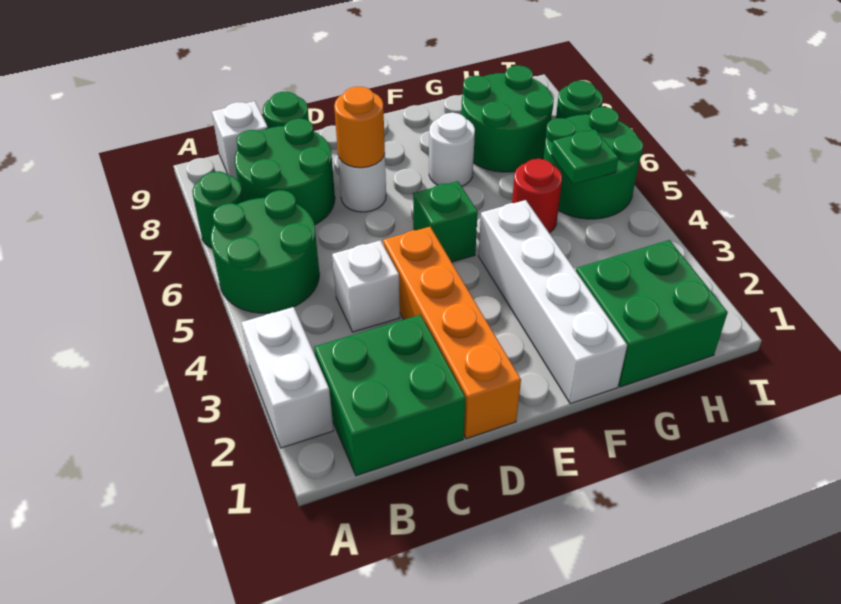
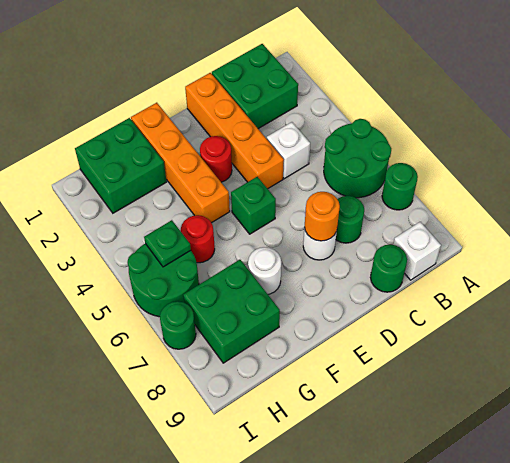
white 1x2 brick [241,307,334,448] -> none
green 2x2 round brick [235,119,335,225] -> green 1x1 round brick [336,196,364,243]
none -> red 1x1 round brick [200,136,232,182]
white 1x4 brick [479,200,627,404] -> orange 1x4 brick [131,103,230,223]
green 2x2 round brick [461,66,554,172] -> green 2x2 brick [183,260,280,363]

